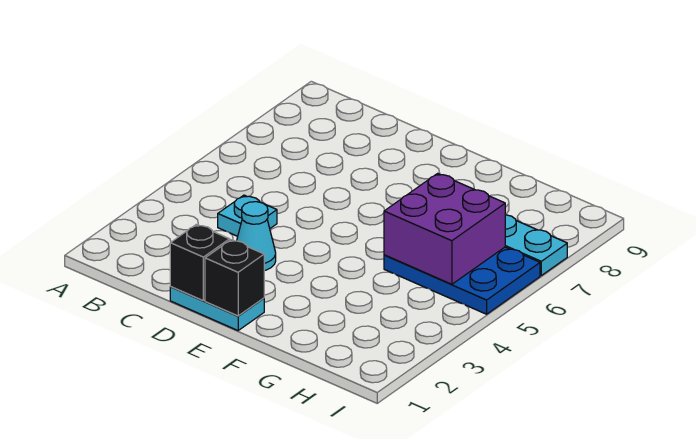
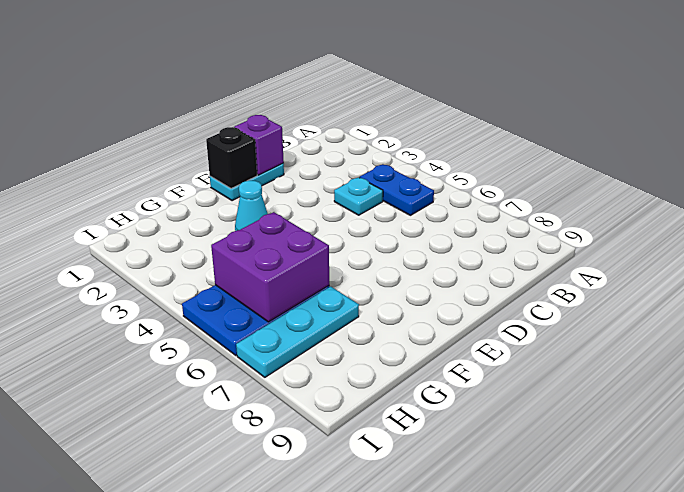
none -> blue 1x2 plate [360,164,434,215]
black 1x1 brick [170,224,230,301] -> purple 1x1 brick [235,115,284,175]
cyan 1x1 cone [237,202,276,271] -> cyan 1x1 cone moved to [235,181,268,231]

